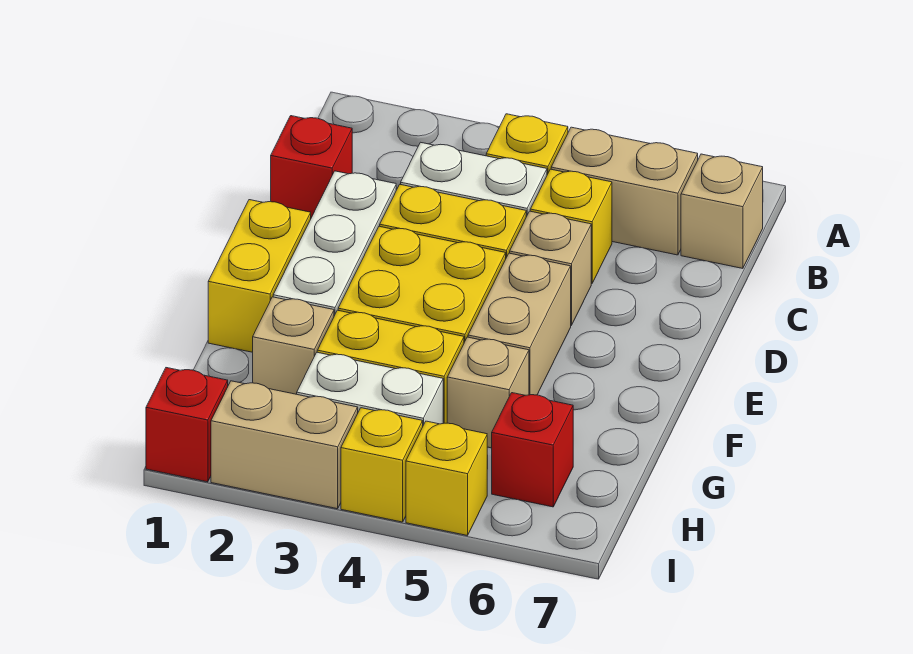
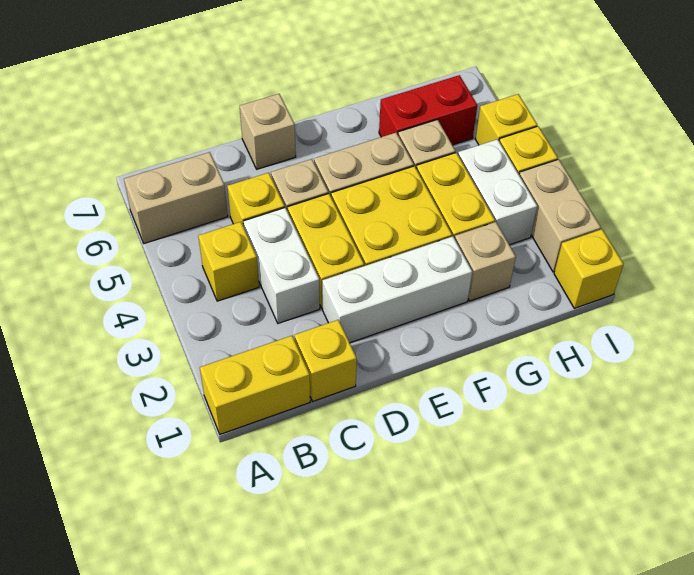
tan 1x2 brick [551,127,698,255] -> tan 1x2 brick turned to [124,152,228,243]
tan 1x1 brick [681,154,763,268] -> tan 1x1 brick moved to [240,94,296,169]
red 1x1 brick [271,116,352,218] -> yellow 1x1 brick [295,320,357,401]
yellow 1x2 brick [208,200,311,352] -> yellow 1x2 brick moved to [200,336,310,434]
red 1x1 brick [492,393,573,507] -> red 1x2 brick [379,75,477,145]
red 1x1 brick [146,368,228,482] -> yellow 1x1 brick [554,229,624,308]

